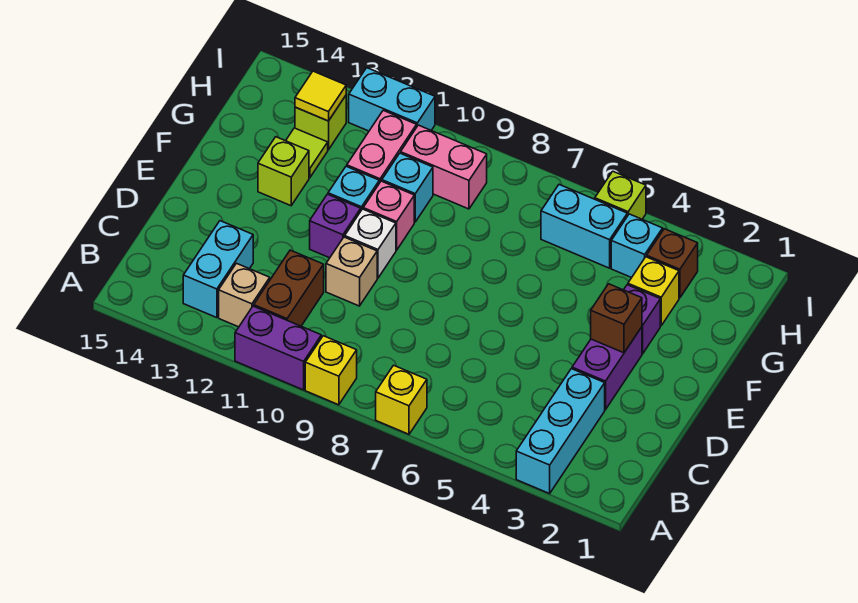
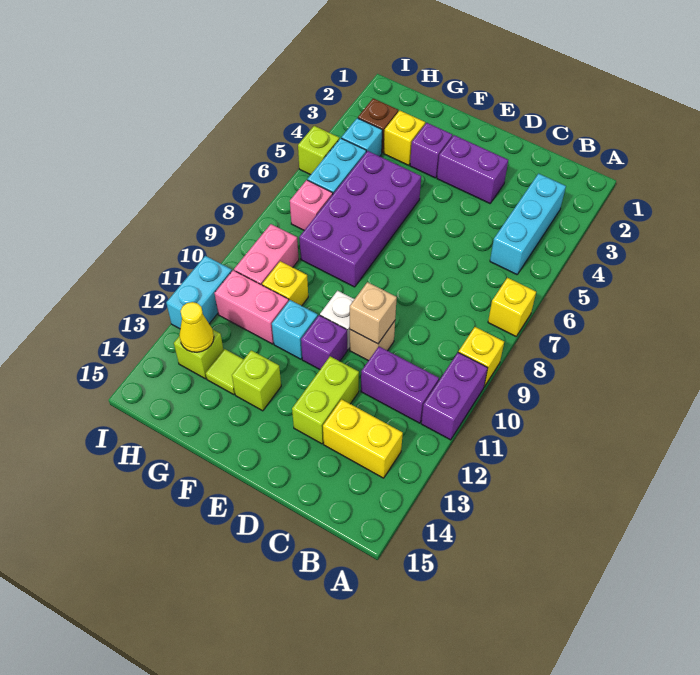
cyan 1x3 brick [516,369,605,494] -> cyan 1x3 brick turned to [490,174,566,274]
brown 1x2 brick [254,250,324,326] -> purple 1x2 brick [361,347,439,423]
tan 1x1 brick [219,263,270,327] -> tan 1x1 brick moved to [350,282,397,344]
cyan 1x2 brick [183,221,253,318] -> yellow 1x2 brick [323,399,403,478]
none -> lime 1x2 brick [292,356,359,444]
brown 1x1 brick [591,284,642,353] -> none
none -> purple 2x4 brick [299,151,421,287]
pink 1x1 brick [363,181,414,250] -> pink 1x1 brick moved to [290,180,333,230]
cyan 1x1 brick [382,153,433,222] -> yellow 1x1 brick [262,261,308,306]
yellow 1x1 tile [295,71,346,121] -> yellow 1x1 cone [179,302,214,352]

